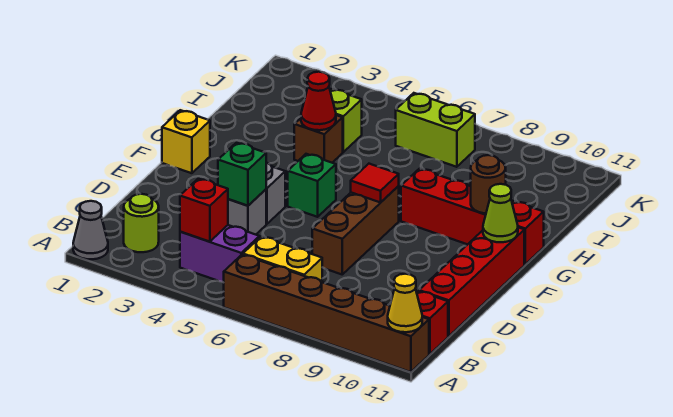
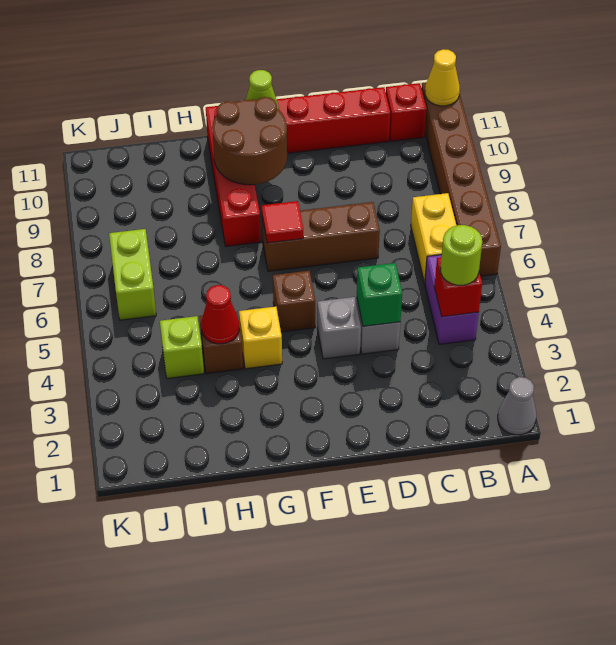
lime 1x1 round brick [124,194,159,252] -> lime 1x1 round brick moved to [440,225,482,285]
yellow 1x1 brick [162,110,210,173] -> yellow 1x1 brick moved to [239,307,282,369]
green 1x1 brick [288,154,336,217] -> brown 1x1 brick [273,271,315,332]
brown 1x1 round brick [471,155,506,213] -> brown 2x2 round brick [212,97,287,185]

